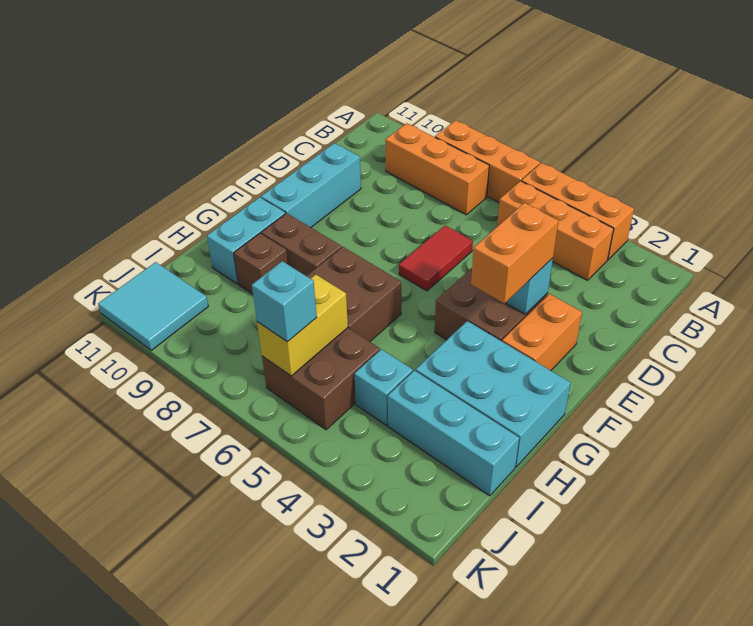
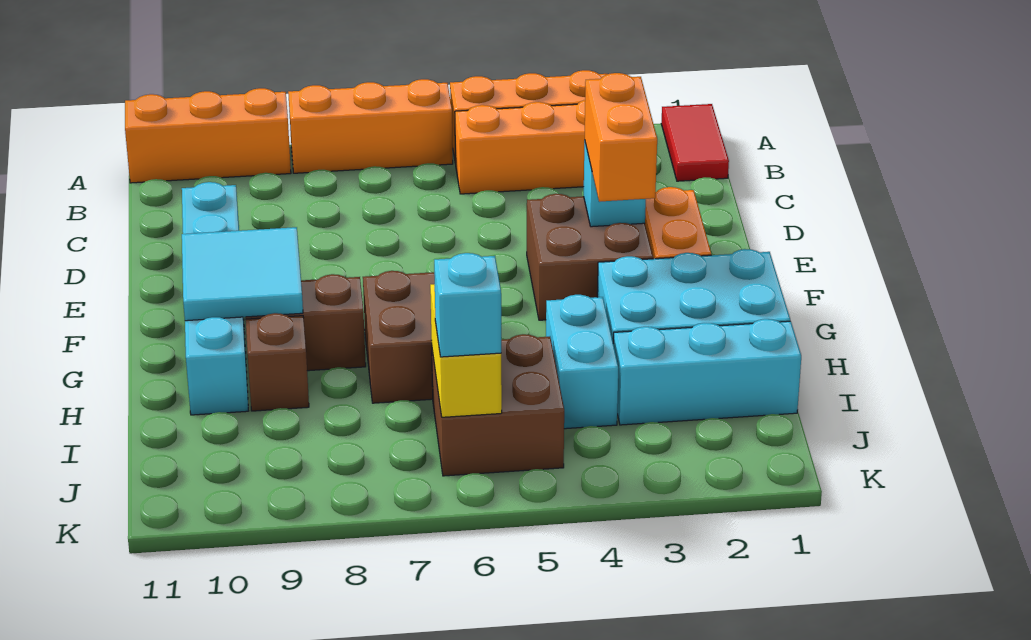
orange 1x3 brick [385,123,489,215] -> orange 1x3 brick moved to [125,88,291,183]
red 1x2 tile [399,225,473,291] -> red 1x2 tile moved to [661,104,729,181]
cyan 1x1 brick [355,349,413,425] -> cyan 1x2 brick [546,295,618,429]
cyan 2x2 tile [98,262,208,350] -> cyan 2x2 tile moved to [182,227,303,321]

